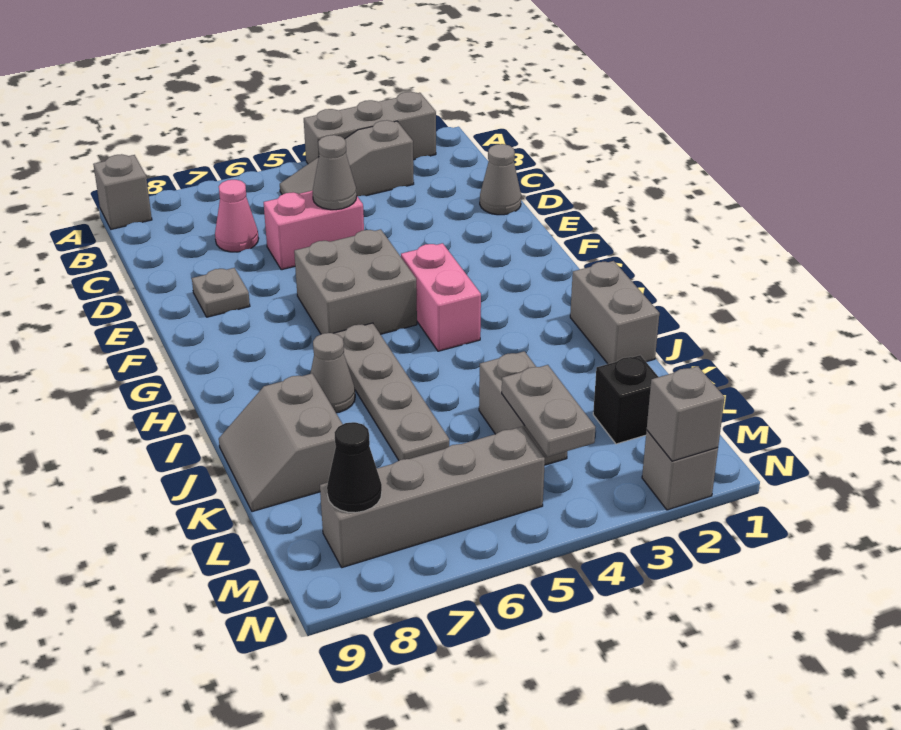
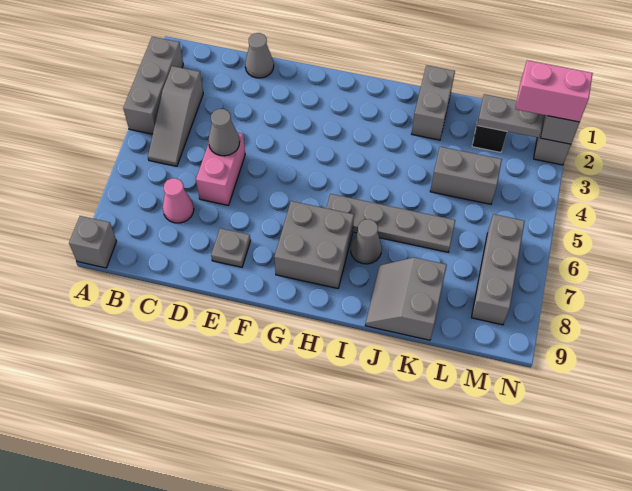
grey 2x2 brick [294,229,417,334] -> grey 2x2 brick moved to [274,201,354,288]
pink 1x2 brick [401,243,481,351] -> pink 1x2 brick moved to [515,60,593,122]
grey 1x2 brick [570,261,659,364] -> grey 1x2 brick turned to [412,65,455,140]
grey 2x2 slope [219,374,343,512] -> grey 2x2 slope turned to [365,257,447,340]
grey 1x2 plate [502,365,596,457] -> grey 1x2 plate moved to [477,94,544,138]
grey 1x4 brick [320,427,545,568] -> grey 1x3 brick [471,214,525,325]
black 1x1 cone [327,422,382,513] -> none

